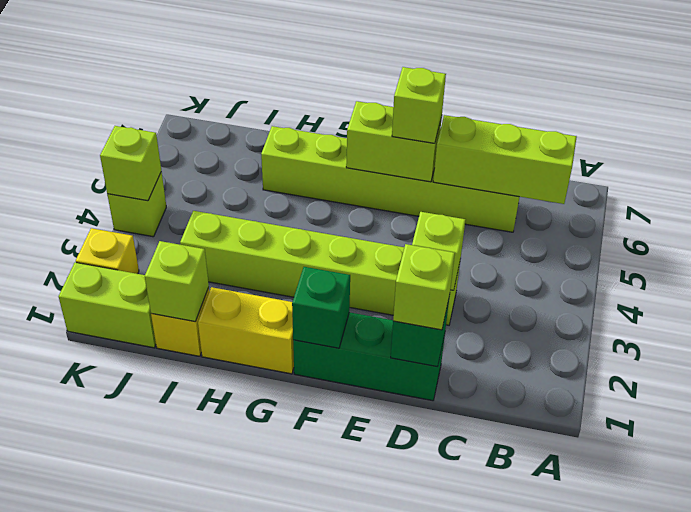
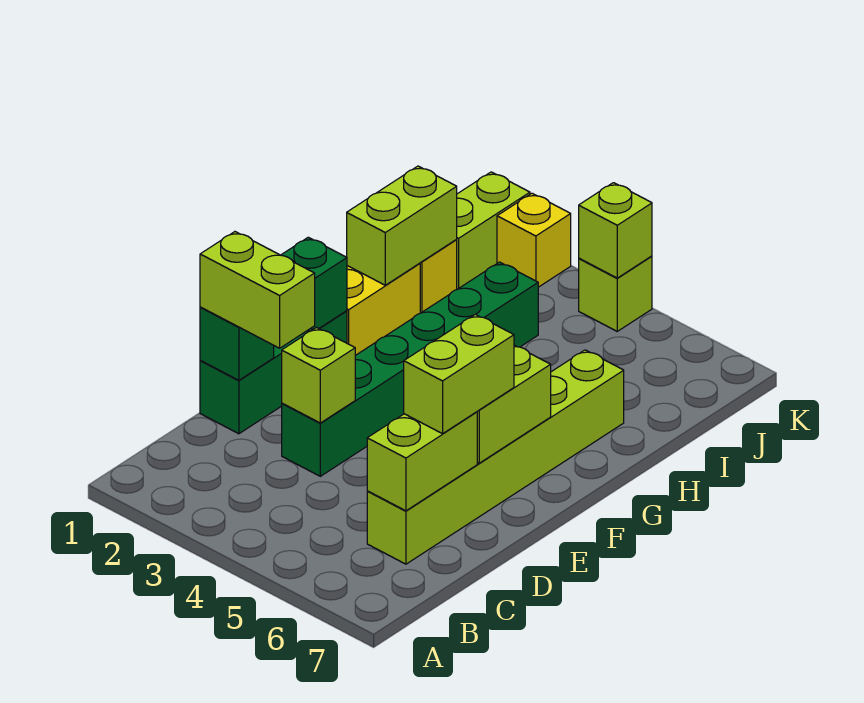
lime 1x3 brick [433,115,577,204] -> lime 1x2 brick [367,412,477,511]
lime 1x1 brick [393,244,455,330] -> lime 1x2 brick [200,232,315,348]
lime 1x6 brick [180,211,460,325] -> green 1x6 brick [282,262,538,476]
lime 1x1 brick [392,67,446,143] -> lime 1x2 brick [404,314,514,434]
lime 1x1 brick [145,241,209,322] -> lime 1x2 brick [347,166,457,285]

